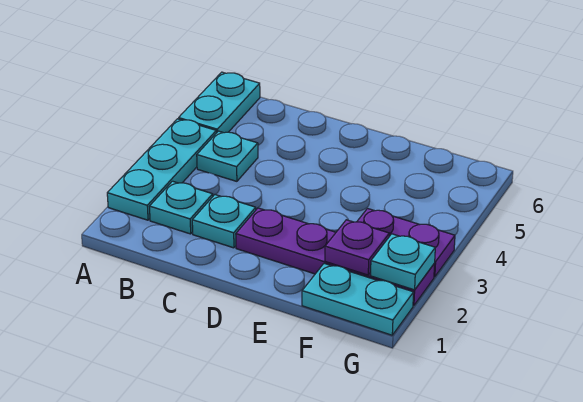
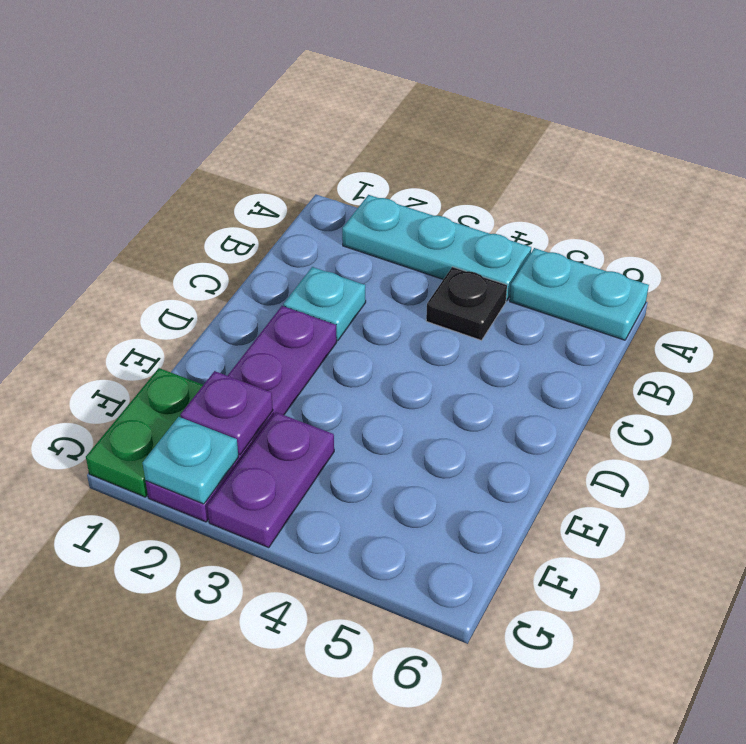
cyan 1x1 plate [149,181,213,234] -> none
cyan 1x1 plate [197,131,258,181] -> black 1x1 plate [426,267,507,340]
cyan 1x2 plate [302,264,414,335] -> green 1x2 plate [86,368,203,497]

